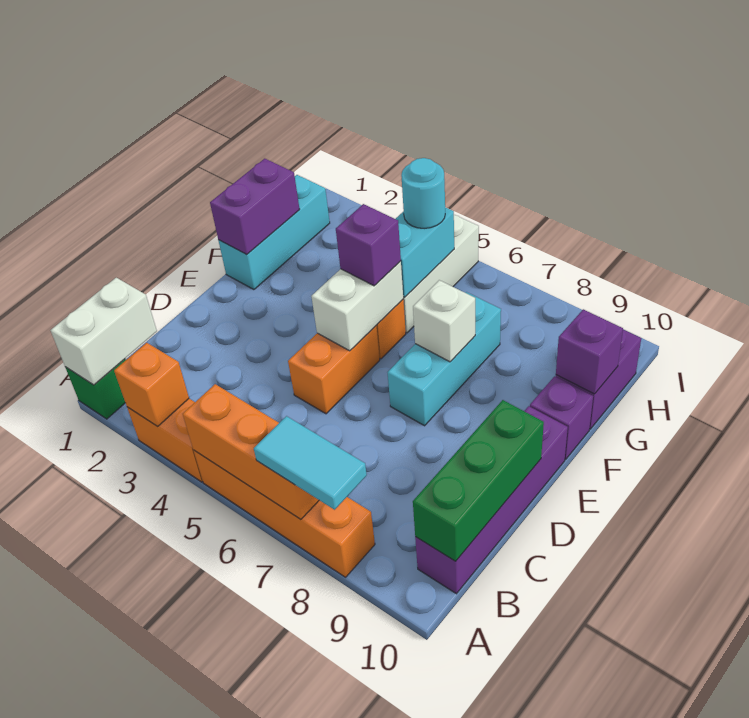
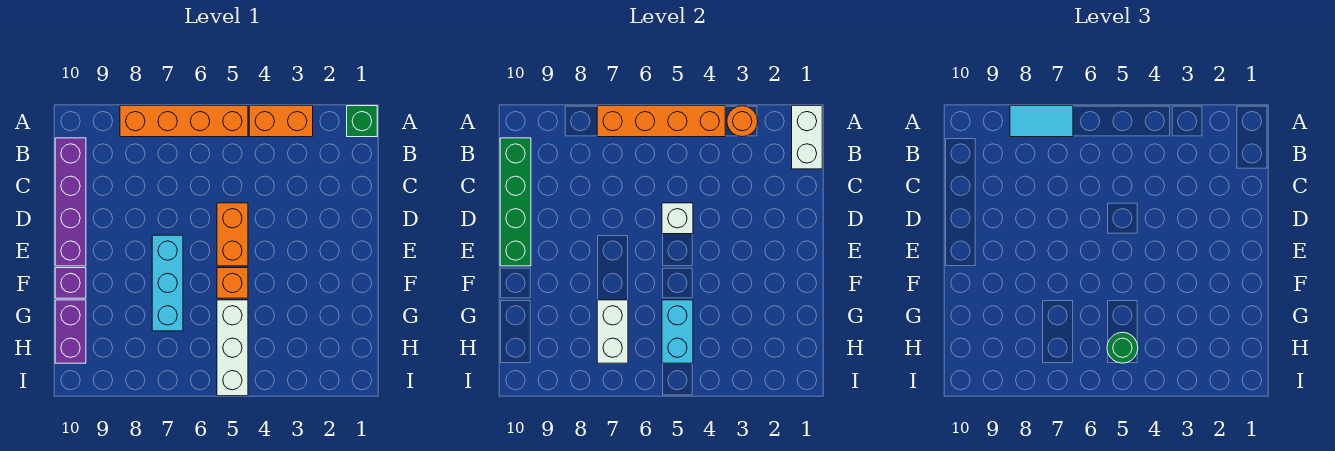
orange 1x1 brick [114,343,189,426] -> orange 1x1 round brick [727,106,758,137]
orange 1x3 brick [183,384,319,519] -> orange 1x4 brick [597,106,725,137]
green 1x3 brick [413,400,544,561] -> green 1x4 brick [500,138,531,266]
white 1x2 brick [311,261,403,351] -> white 1x2 brick moved to [597,300,628,363]
cyan 1x3 brick [218,175,330,290] -> none
purple 1x2 brick [210,159,300,255] -> none
purple 1x1 brick [336,204,401,286] -> none
white 1x1 brick [413,280,475,362] -> white 1x1 brick moved to [662,203,693,234]
purple 1x1 brick [556,309,623,394] -> none
cyan 1x1 round brick [401,158,445,228] -> green 1x1 round brick [1107,332,1138,363]

